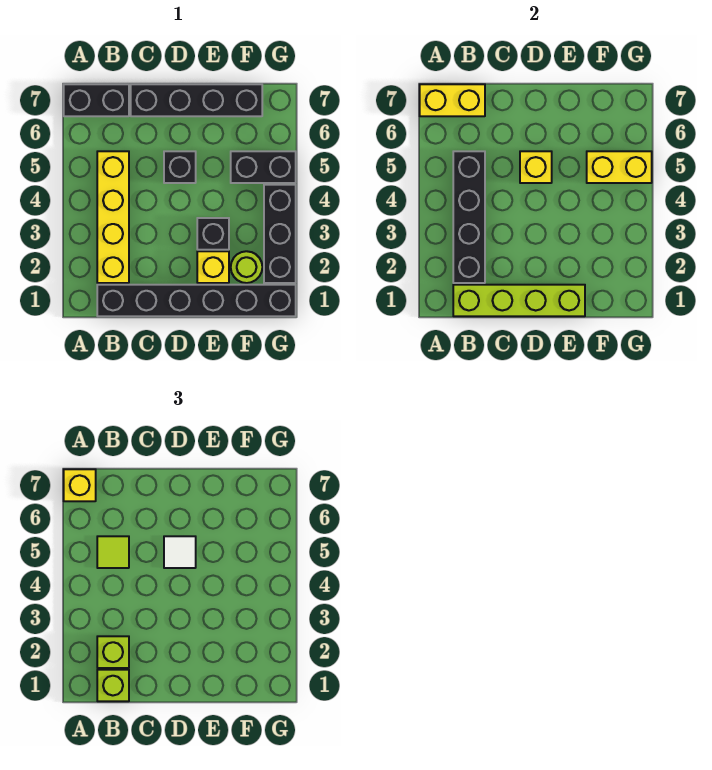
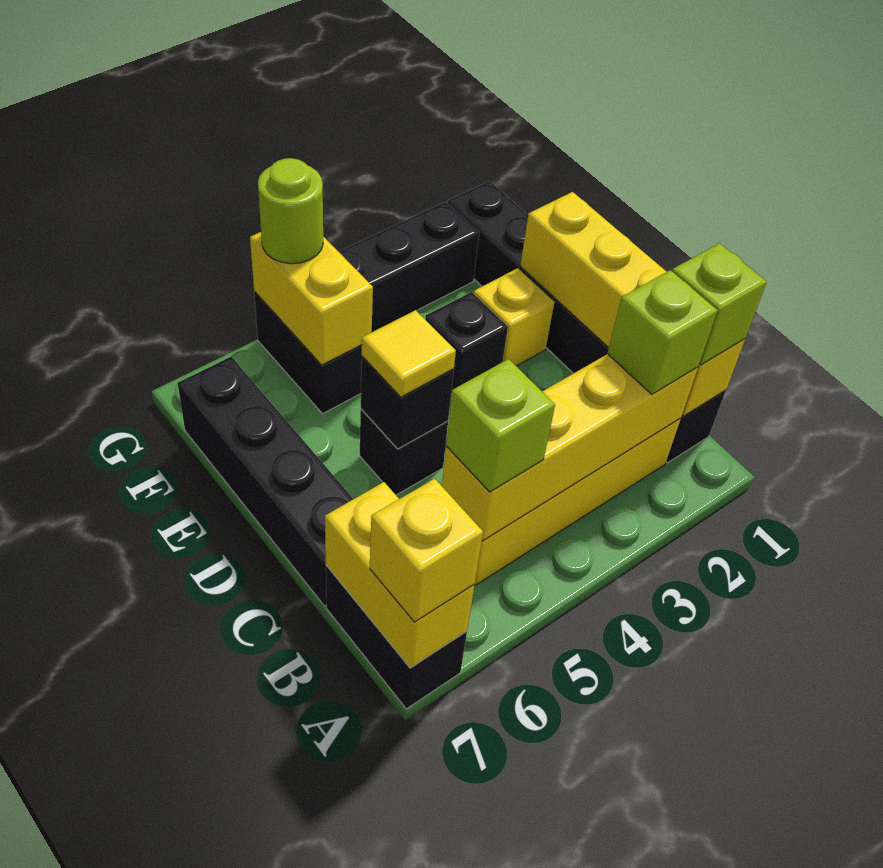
lime 1x4 brick [453,285,585,316] -> yellow 1x4 brick [520,192,745,416]
black 1x4 brick [453,151,485,283] -> yellow 1x4 brick [442,354,698,541]
lime 1x1 tile [97,536,129,568] -> lime 1x1 brick [446,359,555,492]
yellow 1x1 brick [520,151,552,183] -> black 1x1 brick [361,356,454,449]
white 1x1 tile [164,536,196,568] -> yellow 1x1 tile [362,310,456,397]
lime 1x1 round brick [231,251,262,283] -> lime 1x1 round brick moved to [258,158,323,264]

